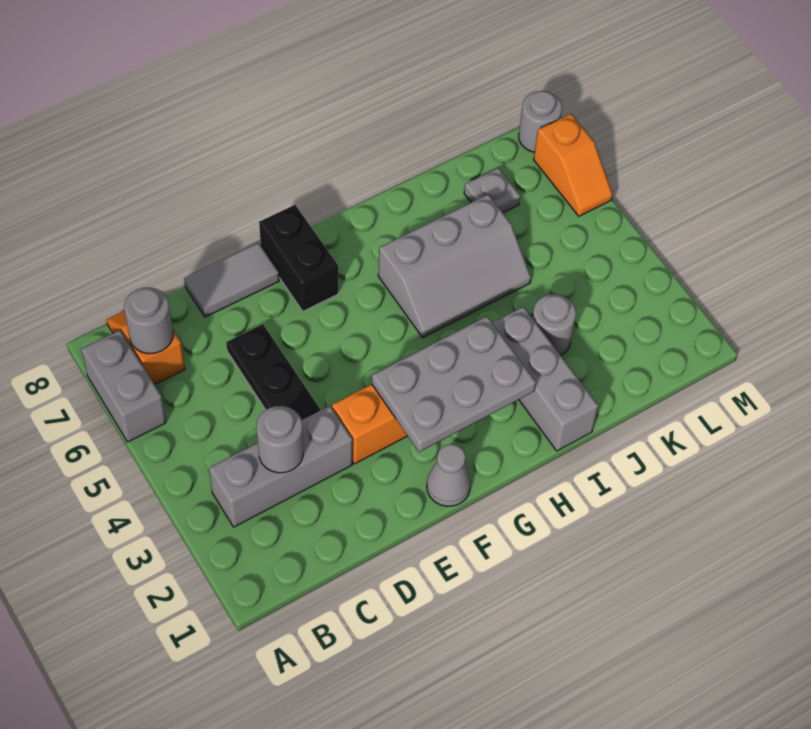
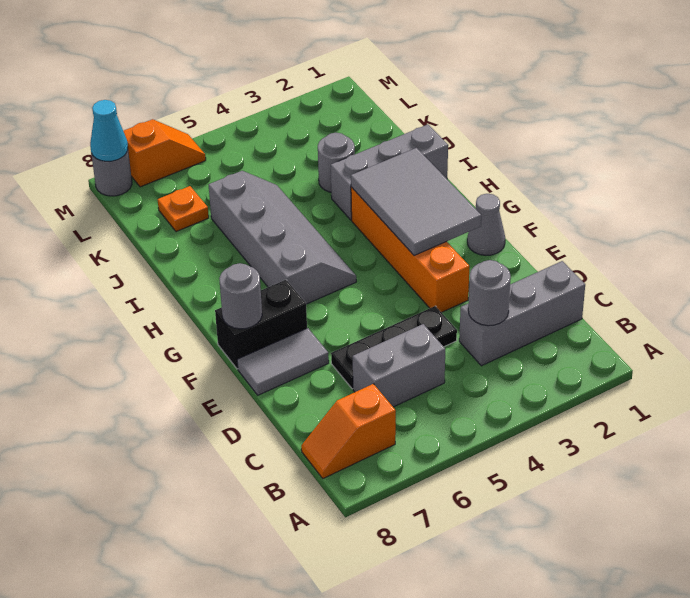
grey 1x2 brick [81,330,166,442] -> grey 1x2 brick moved to [353,324,445,407]
grey 1x3 brick [209,406,353,527] -> grey 1x3 brick turned to [459,261,585,366]
grey 1x1 round brick [124,287,173,354] -> grey 1x1 round brick moved to [219,263,262,329]
grey 1x2 tile [184,243,279,317] -> grey 1x2 tile turned to [237,328,329,395]
grey 2x3 plate [372,316,536,452] -> grey 2x3 tile [351,148,481,256]
grey 2x3 slope [378,195,531,338] -> grey 2x4 slope [209,171,356,304]
grey 1x1 plate [464,168,520,213] -> orange 1x1 plate [158,186,209,232]
none -> cyan 1x1 cone [90,100,128,161]

